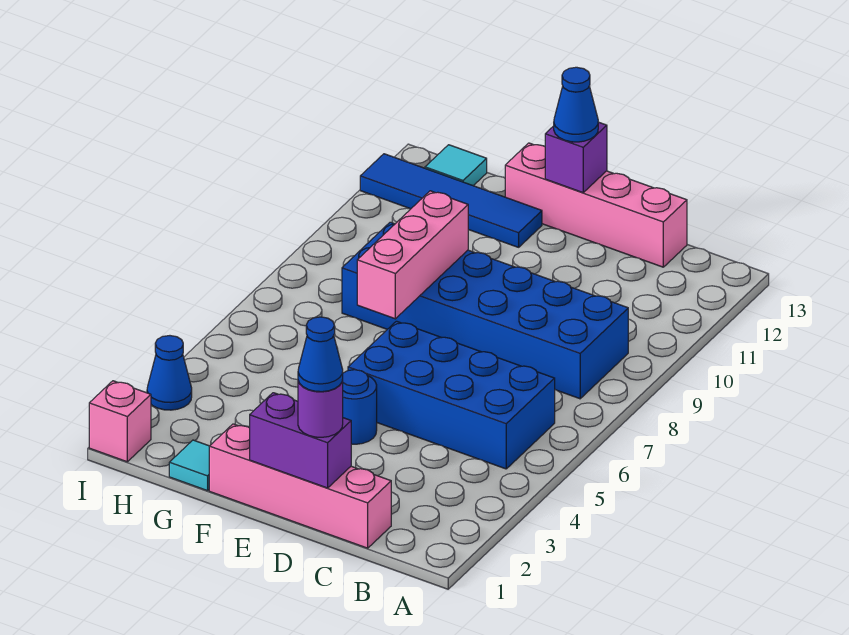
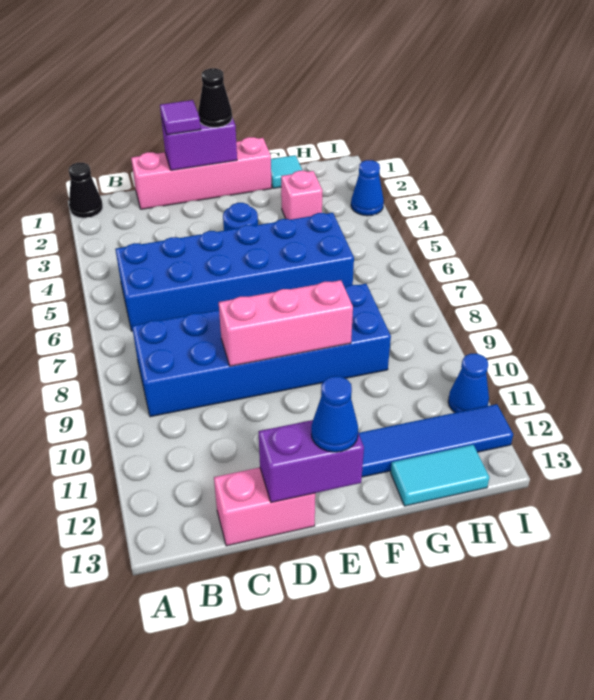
none -> black 1x1 cone [69,163,103,218]
blue 2x4 brick [348,321,555,469] -> blue 2x6 brick [115,213,354,331]
pink 1x4 brick [505,143,687,267] -> pink 1x2 brick [214,468,315,546]
purple 1x1 round brick [298,380,343,437] -> purple 1x1 tile [160,100,200,135]
blue 1x1 cone [298,317,343,392] -> blue 1x1 cone moved to [448,354,489,413]
none -> black 1x1 cone [198,68,232,127]
purple 1x1 brick [545,122,607,193] -> purple 1x2 brick [259,420,364,503]
pink 1x3 brick [357,191,468,319] -> pink 1x3 brick turned to [219,280,353,366]
cyan 1x1 tile [425,145,487,186] -> cyan 1x2 tile [391,445,489,506]
pink 1x1 brick [89,381,151,462] -> pink 1x1 brick moved to [281,171,323,220]

